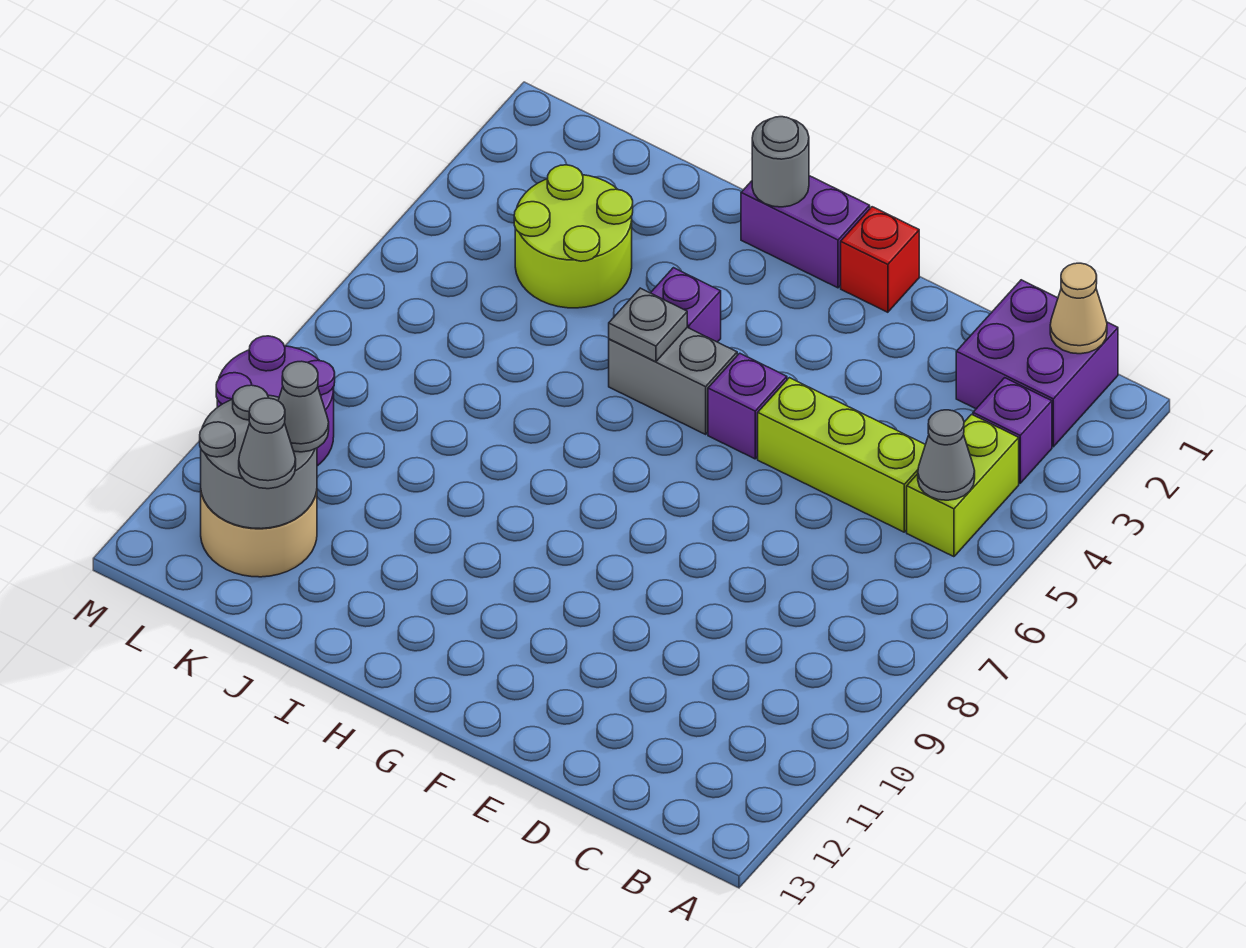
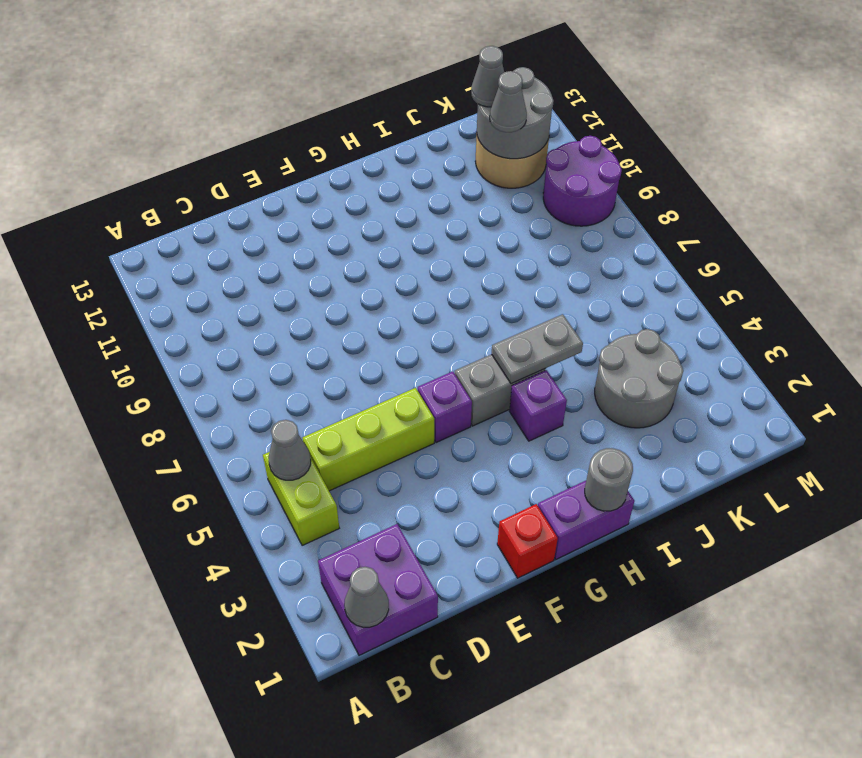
tan 1x1 cone [1050,263,1107,354] -> grey 1x1 cone [344,567,389,627]
purple 1x1 brick [973,378,1052,483] -> none
grey 1x1 plate [609,288,687,362] -> grey 1x2 plate [492,314,583,384]
lime 2x2 round brick [514,165,633,308] -> grey 2x2 round brick [595,329,683,428]

